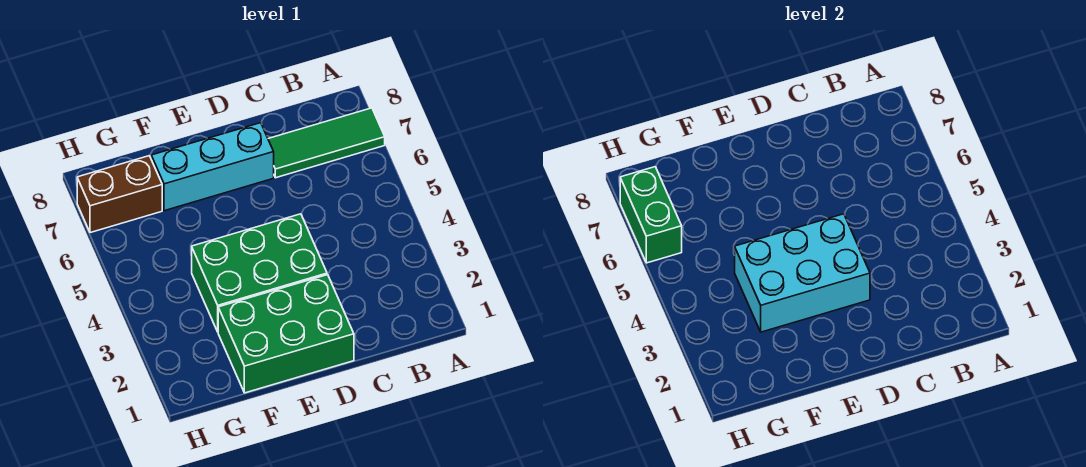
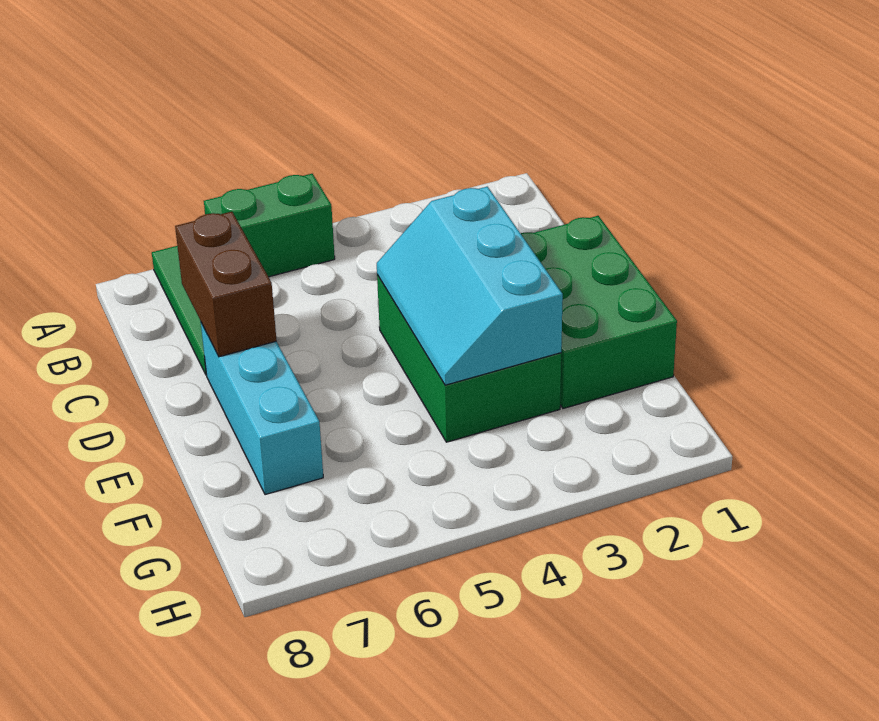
cyan 2x3 brick [735,214,870,332] -> cyan 2x3 slope [377,187,563,385]
brown 1x2 brick [77,156,162,233] -> brown 1x2 brick moved to [175,212,277,357]
green 1x2 brick [620,167,682,263] -> green 1x2 brick moved to [204,174,335,277]

